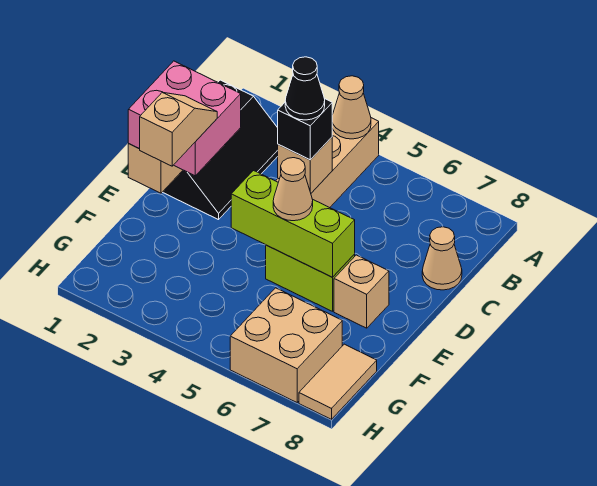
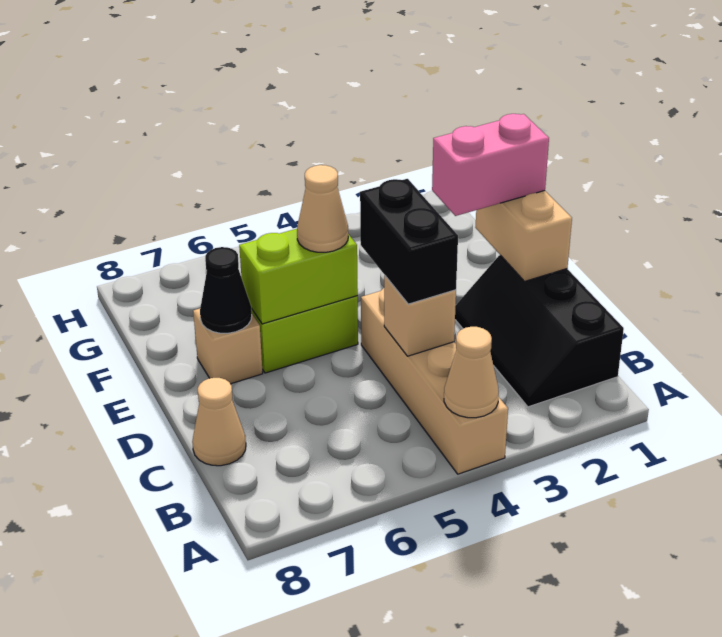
black 1x1 brick [278,99,332,160] -> black 1x2 brick [360,179,458,304]
black 1x1 cone [285,57,325,120] -> black 1x1 cone moved to [200,247,252,333]
pink 2x2 brick [128,61,241,176] -> pink 1x2 brick [432,114,549,216]
tan 1x2 slope [140,92,217,166] -> none
lime 1x3 brick [231,171,355,277] -> lime 1x2 brick [239,229,358,324]
tan 2x2 brick [230,288,342,402] -> none
tan 1x2 tile [299,344,377,419] -> none

